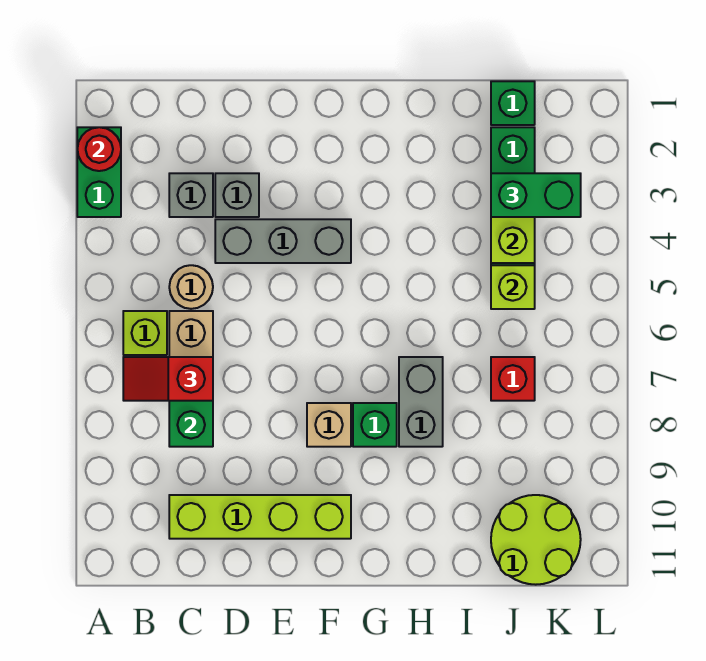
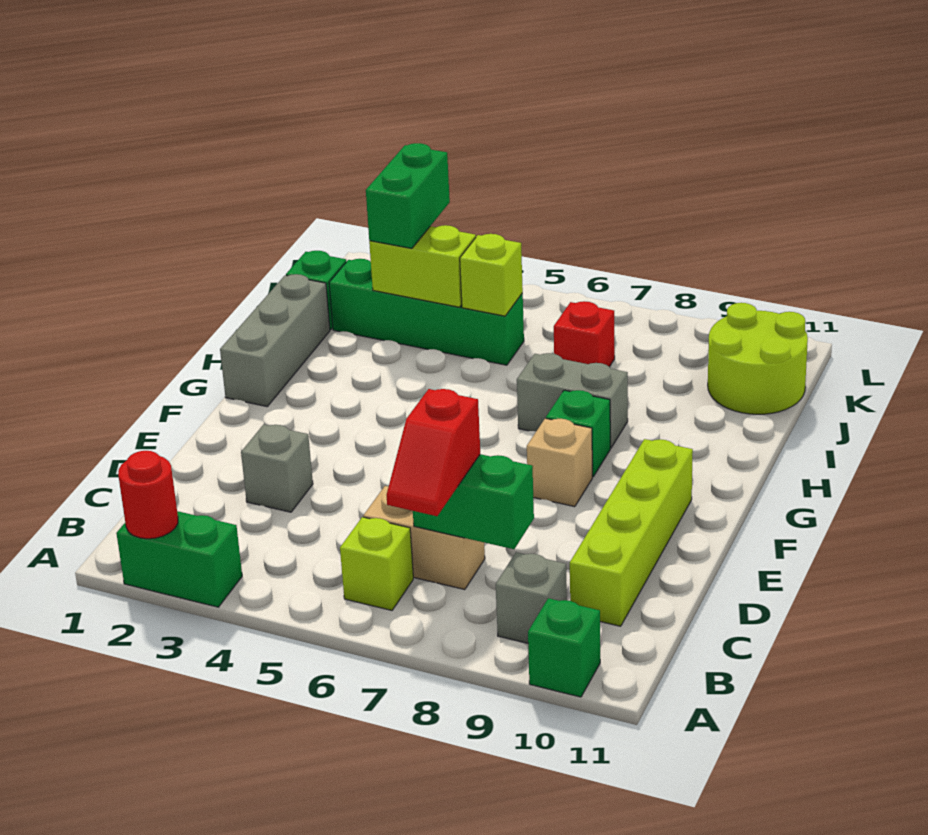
none -> green 1x1 brick [528,598,600,697]
grey 1x1 brick [169,173,213,217] -> grey 1x1 brick moved to [496,552,567,643]
tan 1x1 round brick [169,265,213,309] -> none
grey 1x3 brick [215,219,351,263] -> grey 1x3 brick moved to [220,274,330,407]

